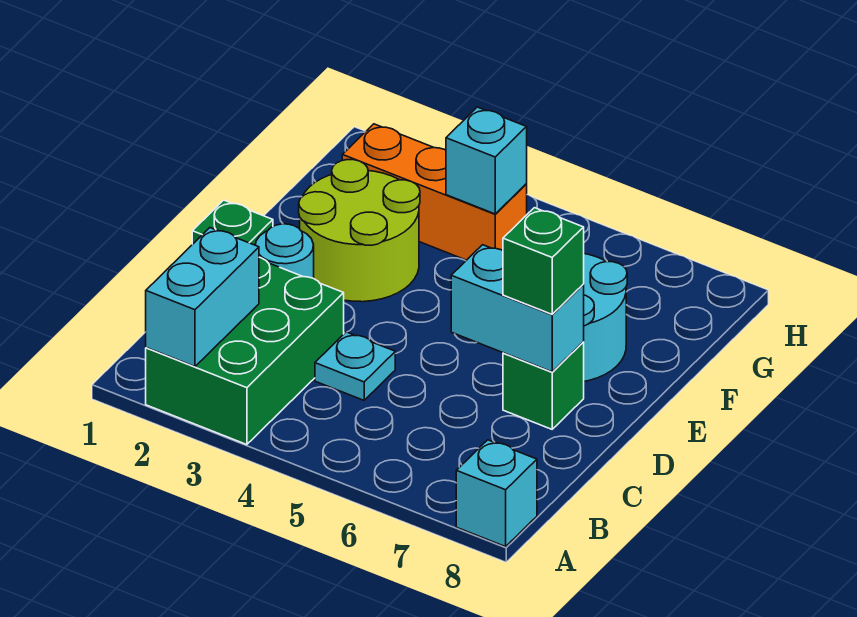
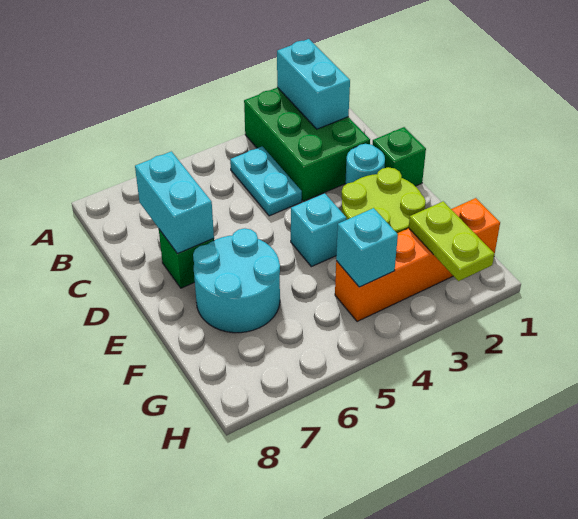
cyan 1x1 brick [456,440,537,547] -> cyan 1x1 brick moved to [291,193,346,267]
cyan 1x1 plate [315,332,395,400] -> cyan 1x2 plate [230,146,302,216]
cyan 1x2 brick [451,245,584,372] -> cyan 1x2 brick turned to [135,151,214,254]
green 1x1 brick [503,208,584,314] -> none
orange 1x3 brick [342,124,527,260] -> orange 1x4 brick [335,198,500,322]
none -> lime 1x2 plate [409,201,494,281]

